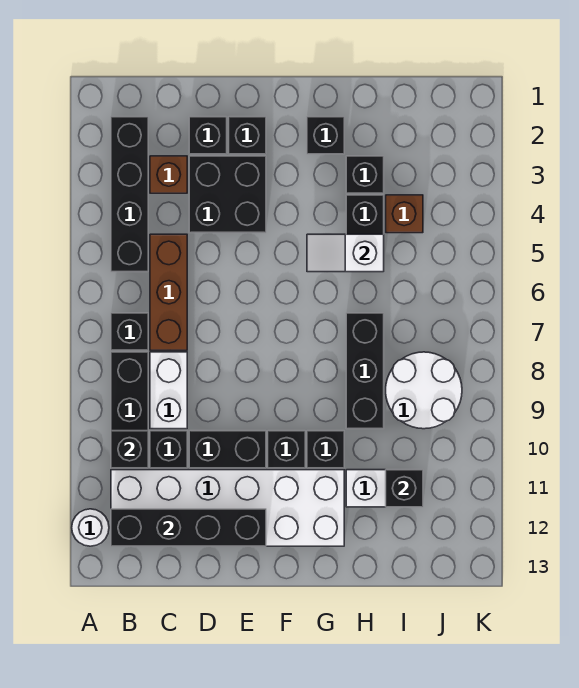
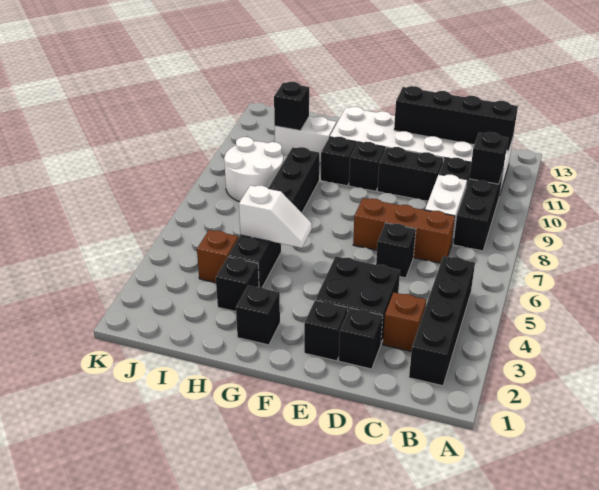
white 1x1 round brick [72,509,109,546] -> none
black 1x1 brick [111,313,148,350] -> black 1x1 brick moved to [376,223,416,278]
brown 1x3 brick [150,234,187,350] -> brown 1x3 brick turned to [353,198,455,263]

